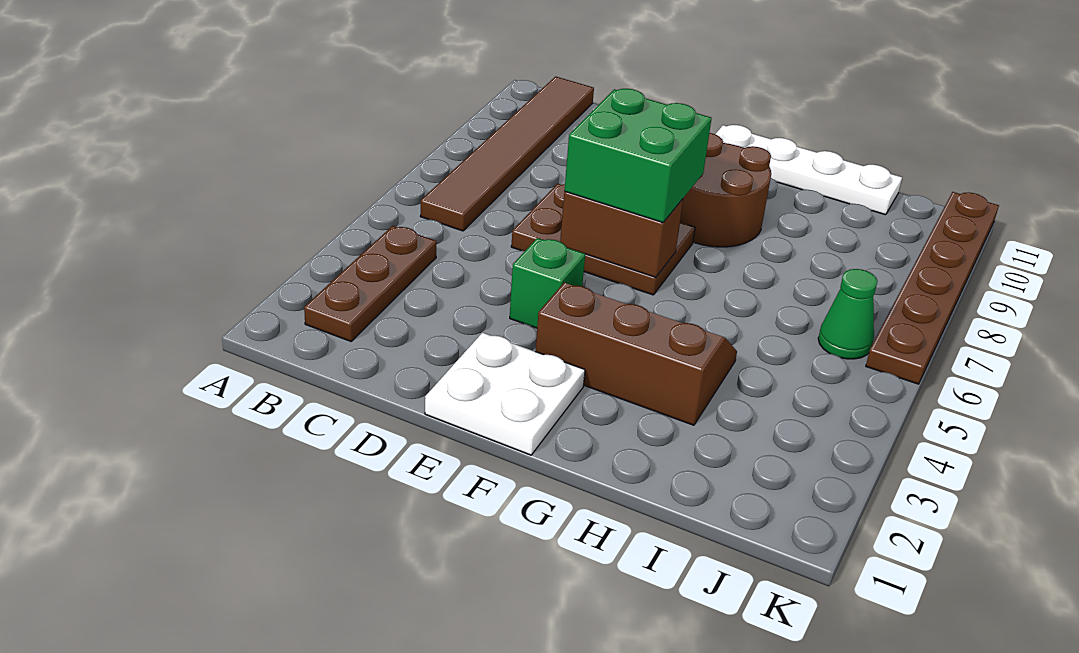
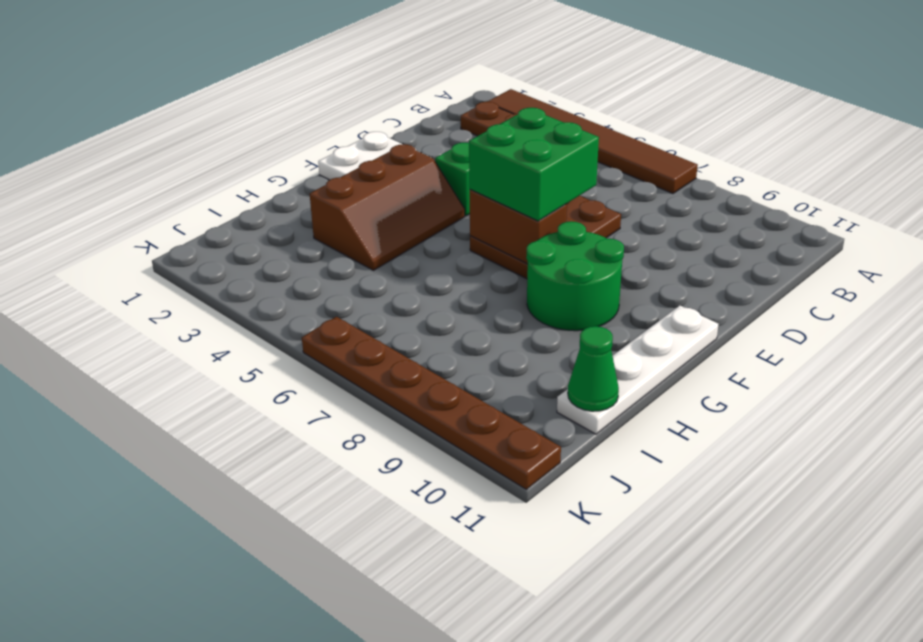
brown 1x6 tile [420,77,594,231] -> brown 1x6 tile moved to [487,89,698,194]
brown 1x2 brick [560,192,683,277] -> brown 1x2 brick turned to [470,190,567,264]
brown 2x2 round brick [680,133,771,247] -> green 2x2 round brick [526,221,624,331]
green 1x1 cone [818,269,877,359] -> green 1x1 cone moved to [568,326,619,411]

